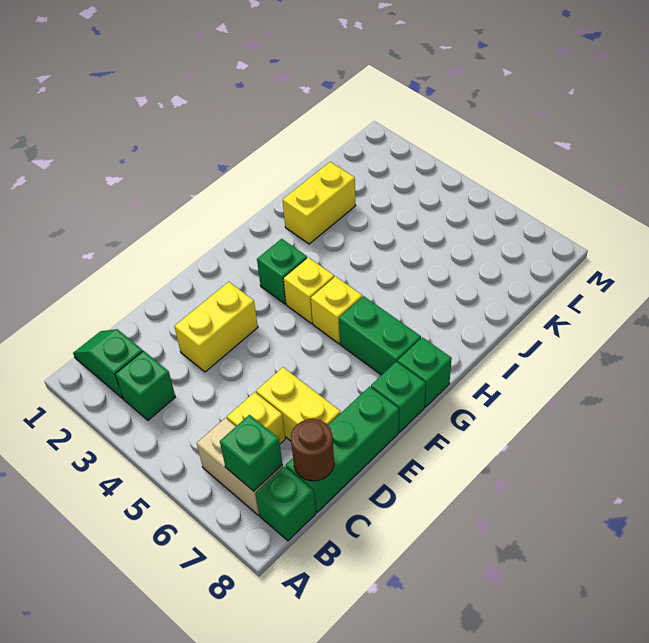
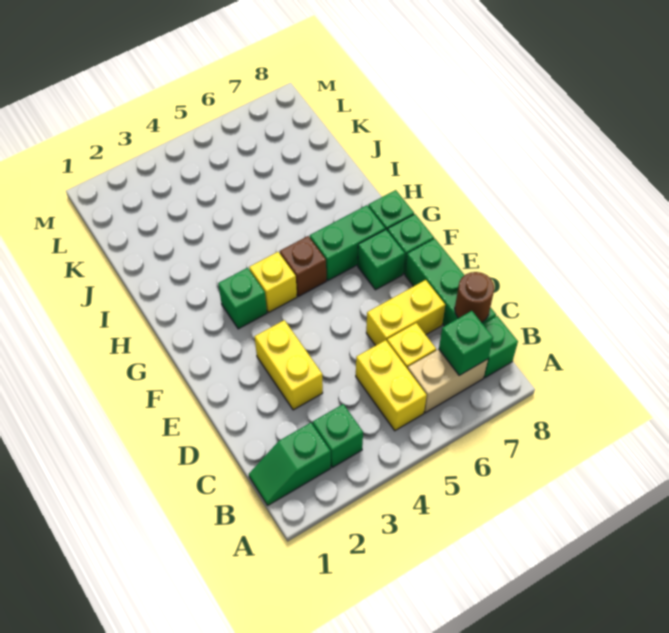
none -> green 1x1 brick [358,230,405,290]
yellow 1x1 brick [311,276,362,344] -> brown 1x1 brick [280,236,326,296]
yellow 1x2 brick [283,162,356,244] -> yellow 1x2 brick moved to [356,340,427,431]

